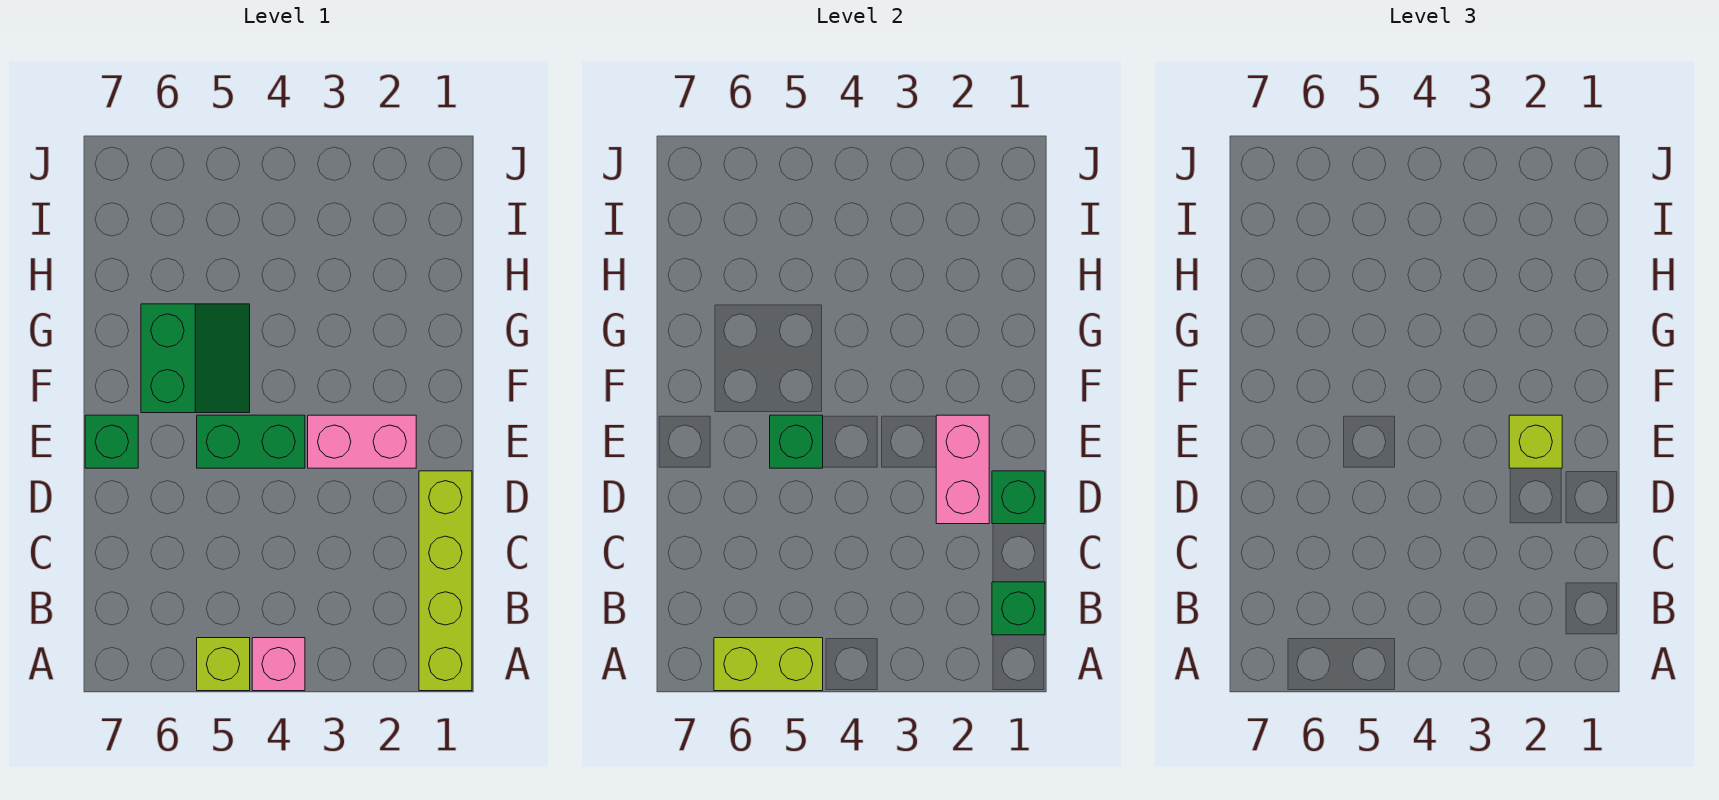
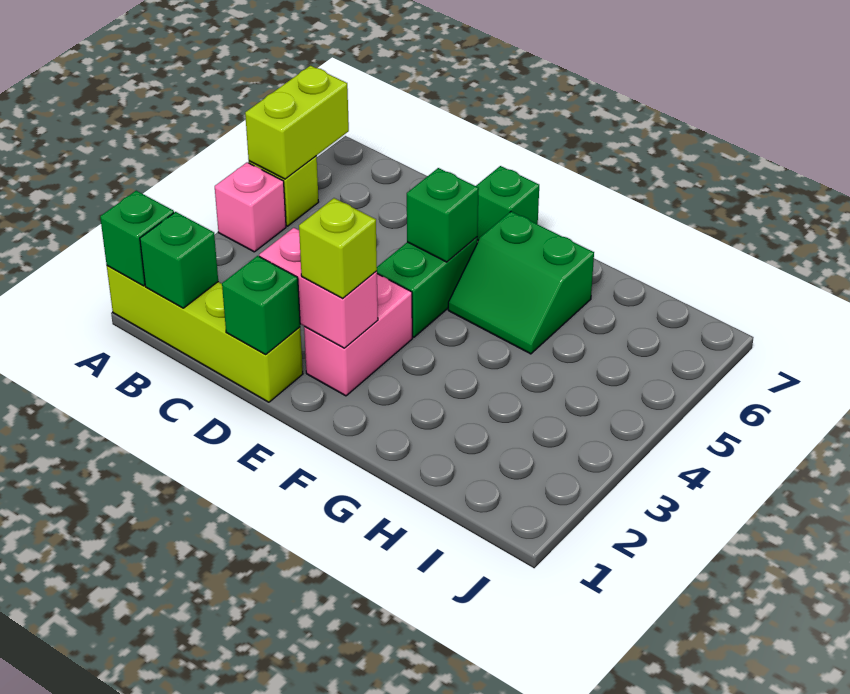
none -> green 1x1 brick [100,191,174,286]

